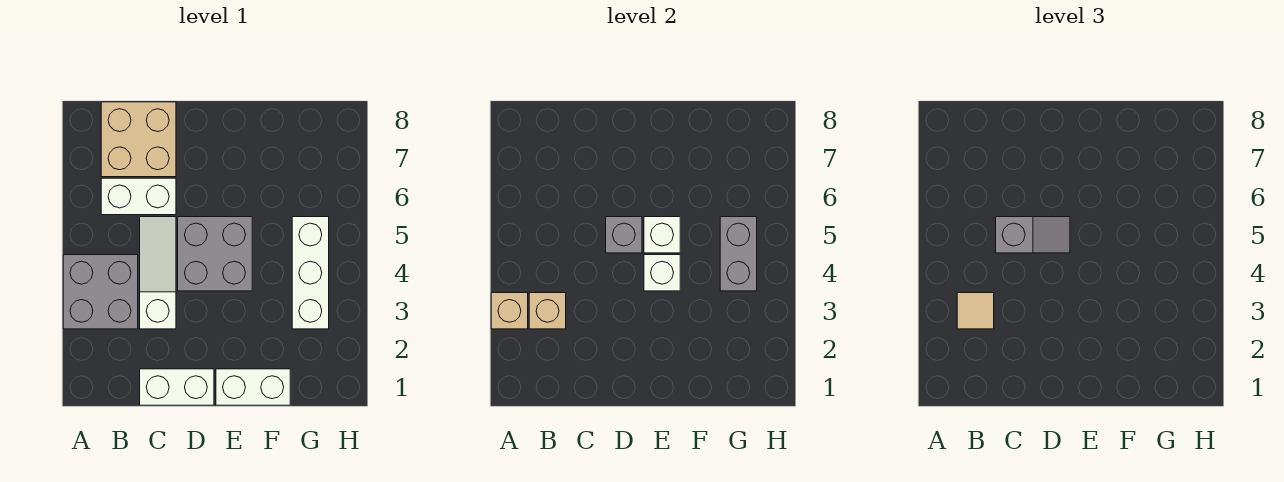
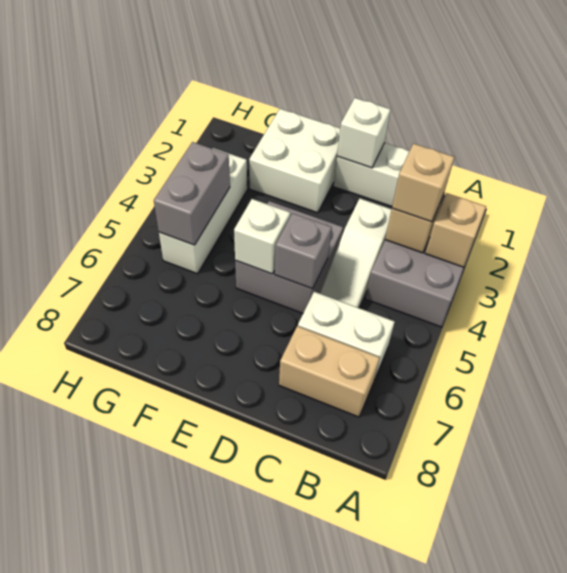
tan 1x1 tile [957,293,994,329] -> tan 1x1 brick [392,144,454,222]
tan 2x2 brick [101,102,176,177] -> tan 1x2 brick [279,326,380,417]
grey 1x2 slope [996,217,1070,253] -> none
white 1x2 brick [216,369,290,405] -> white 2x2 brick [249,109,340,213]
white 1x1 brick [644,255,680,291] -> white 1x1 brick moved to [337,98,391,168]

